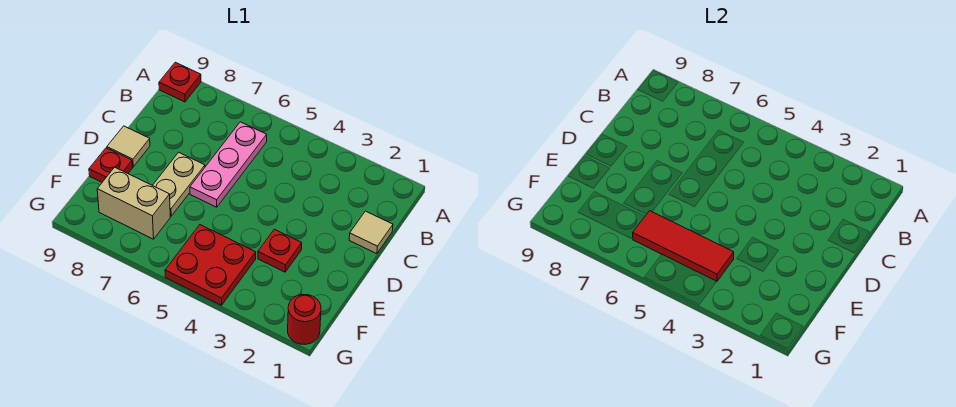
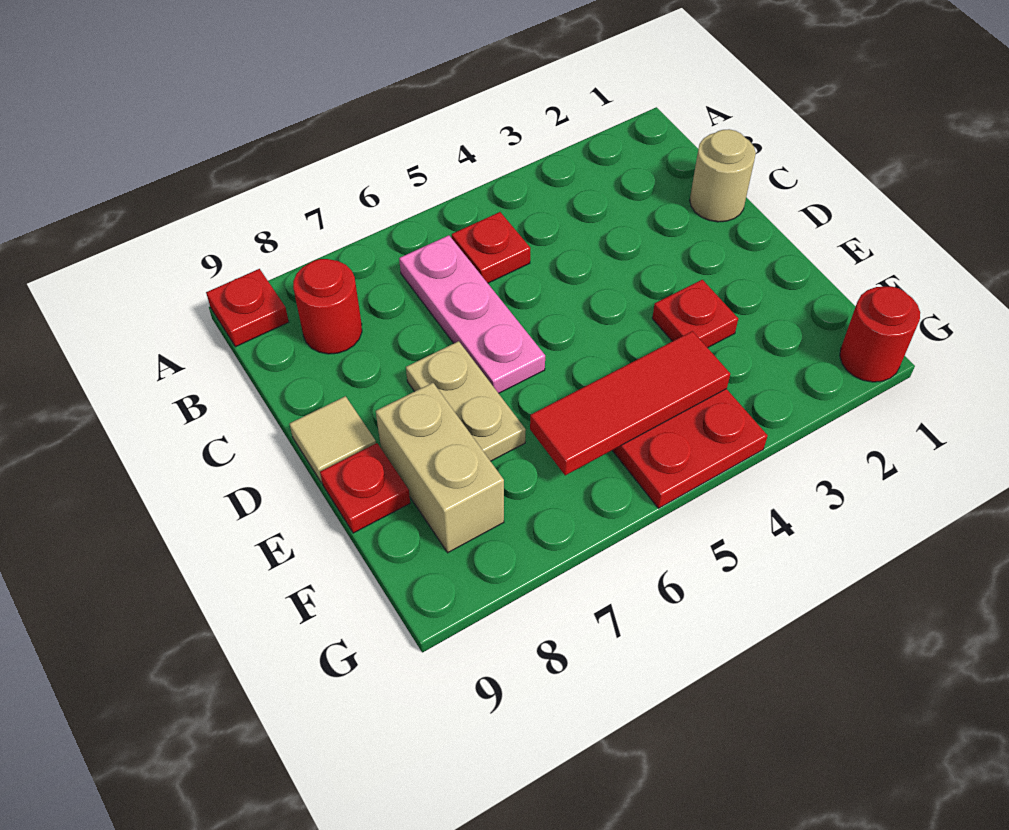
none -> red 1x1 plate [452,212,530,283]
none -> red 1x1 round brick [293,259,362,354]
tan 1x1 tile [349,211,393,254] -> tan 1x1 round brick [690,129,756,222]
tan 1x2 brick [97,167,170,239] -> tan 1x2 brick turned to [376,383,504,553]

